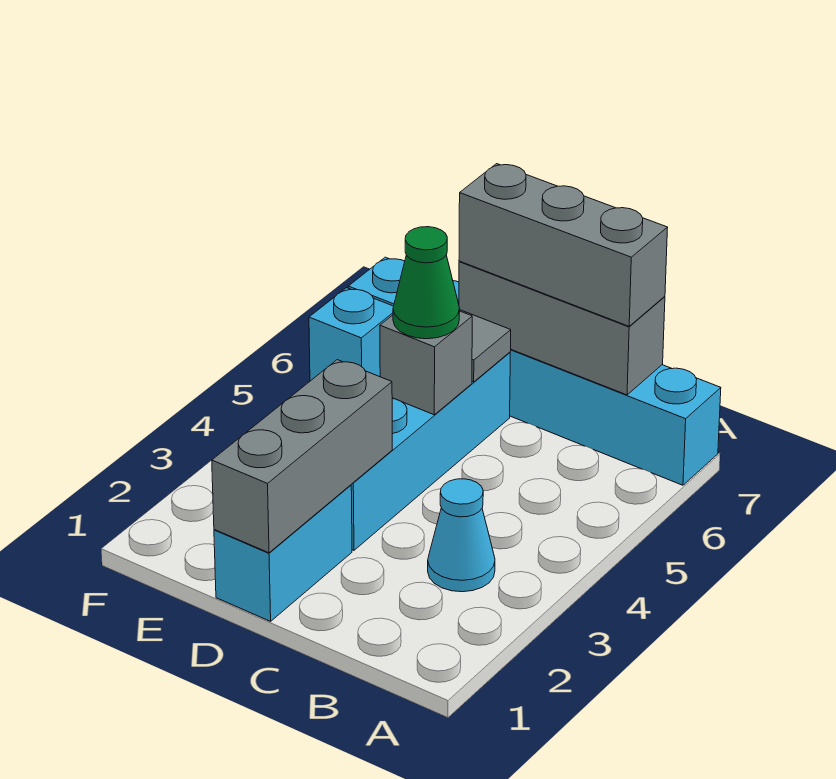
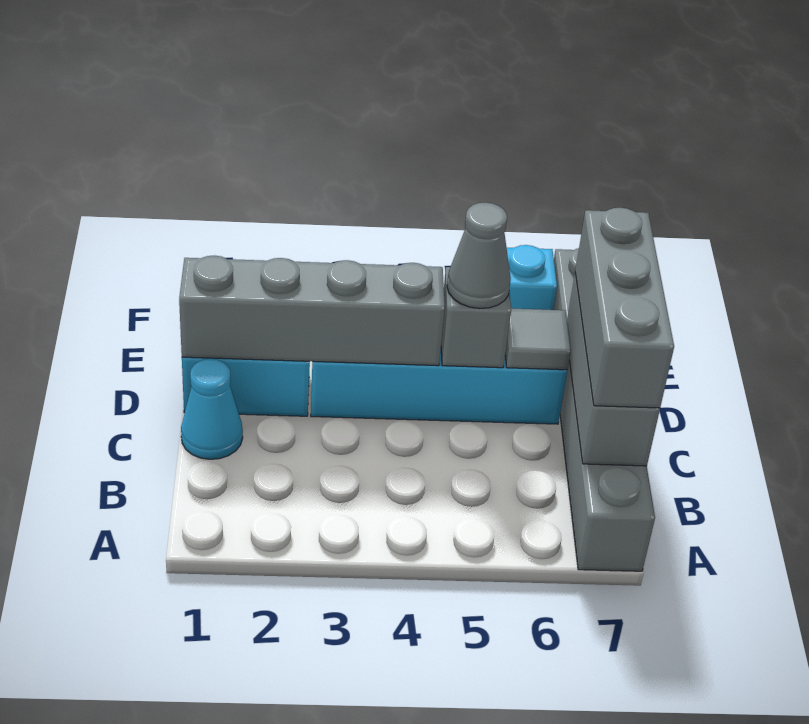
cyan 1x6 brick [348,257,721,485] -> grey 1x6 brick [553,248,655,571]
cyan 1x1 cone [428,479,495,592] -> cyan 1x1 cone moved to [181,359,243,459]
grey 1x3 brick [212,360,392,553] -> grey 1x4 brick [179,255,445,366]
green 1x1 cone [393,227,460,339] -> grey 1x1 cone [447,202,511,308]

